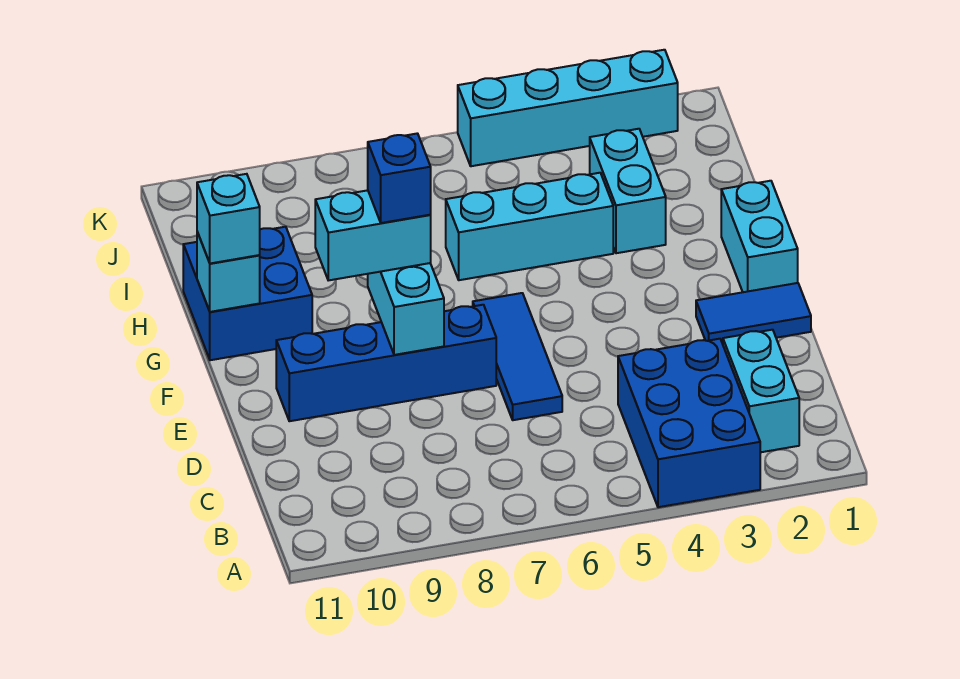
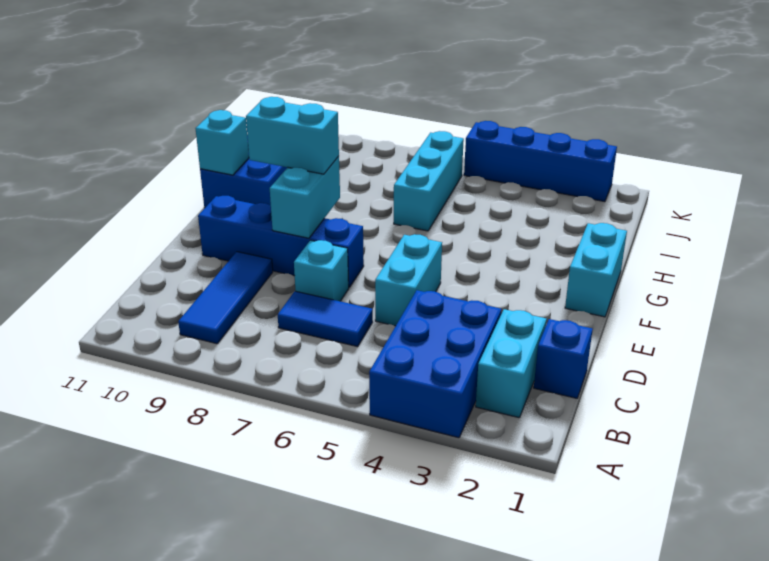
blue 1x3 tile [473,293,562,420] -> blue 1x3 tile moved to [178,252,273,344]
blue 1x2 tile [696,283,811,344] -> blue 1x2 tile moved to [278,291,373,347]
blue 1x1 brick [368,133,431,223] -> blue 1x1 brick moved to [534,319,593,398]
cyan 1x1 brick [197,174,260,263] -> cyan 1x1 brick moved to [294,240,349,301]
cyan 1x2 brick [590,129,666,253] -> cyan 1x2 brick moved to [375,234,442,326]
cyan 1x3 brick [446,173,613,280] -> cyan 1x3 brick turned to [394,131,464,231]
cyan 1x4 brick [458,50,678,166] -> blue 1x4 brick [464,121,617,202]

